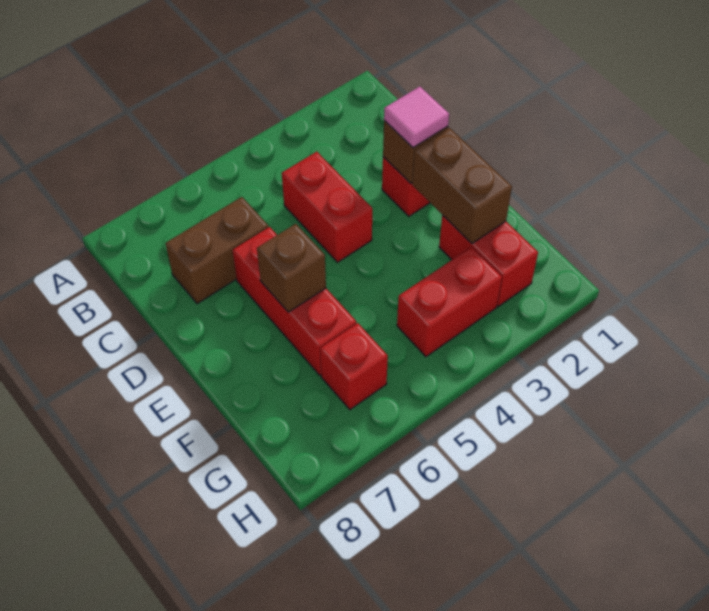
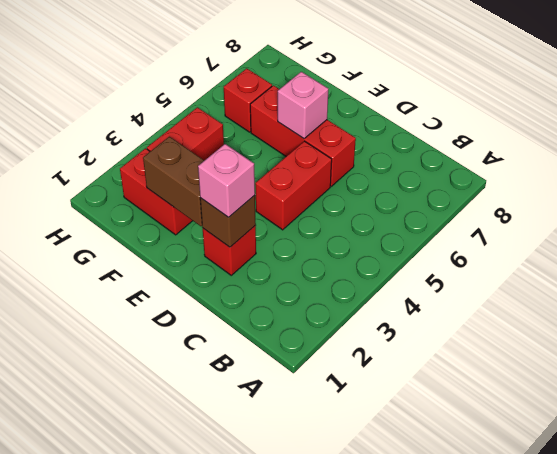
red 1x2 brick [282,152,372,262] -> red 1x2 brick turned to [255,141,332,230]
brown 1x2 brick [166,197,268,304] -> none
pink 1x1 tile [384,86,449,148] -> pink 1x1 brick [198,144,255,217]
brown 1x1 brick [257,224,326,312] -> pink 1x1 brick [278,72,328,138]

